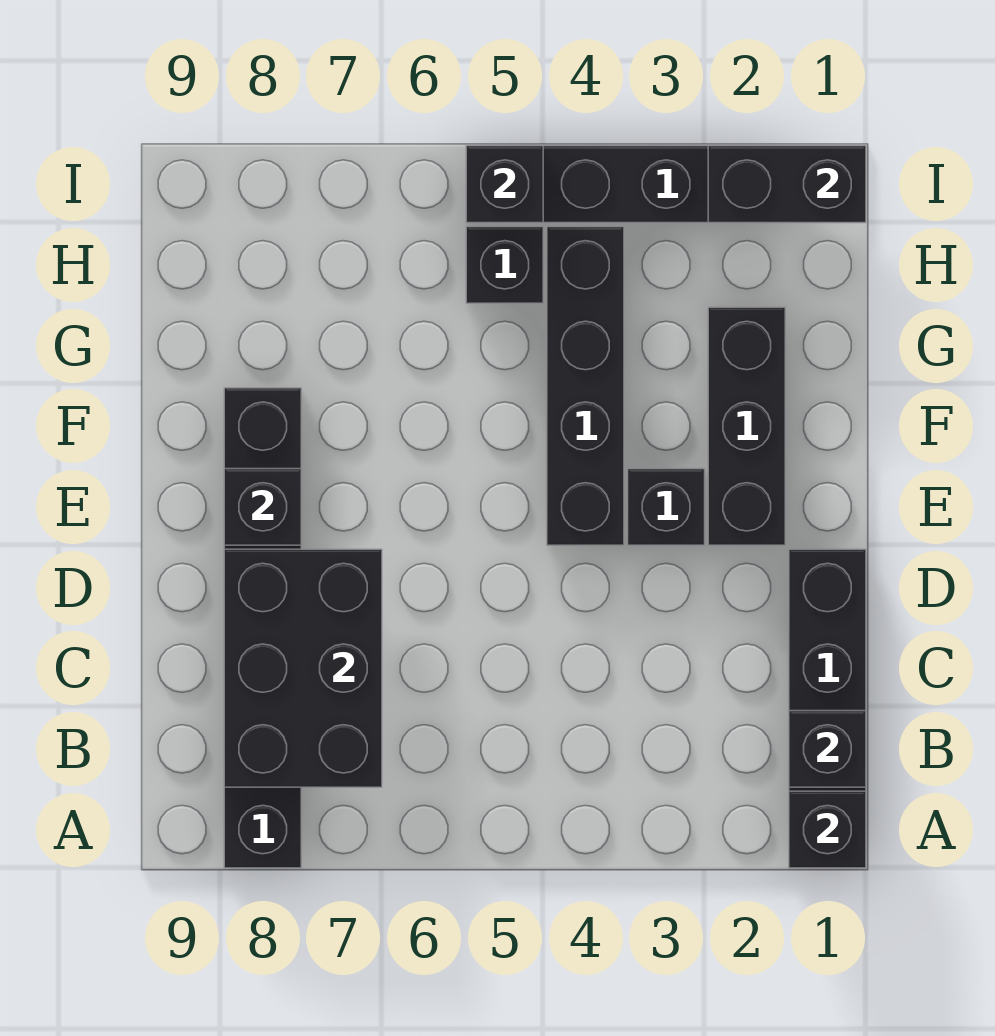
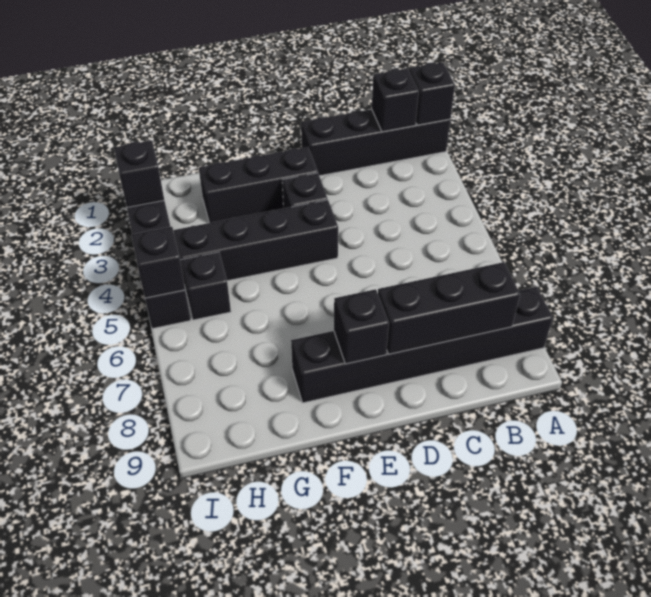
black 2x3 brick [224,549,382,787] -> black 1x3 brick [378,262,520,354]
black 1x2 brick [708,146,866,223] -> black 1x1 brick [114,140,164,207]

